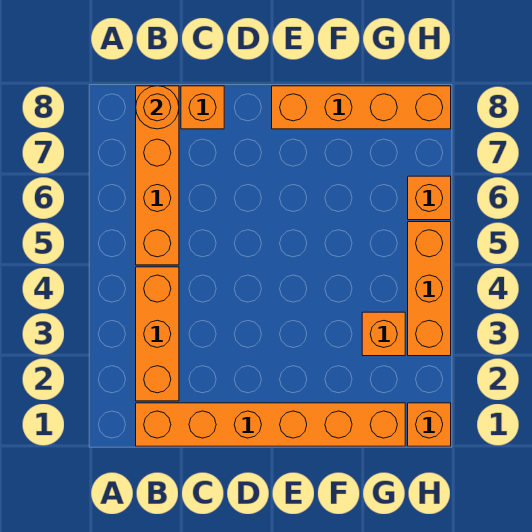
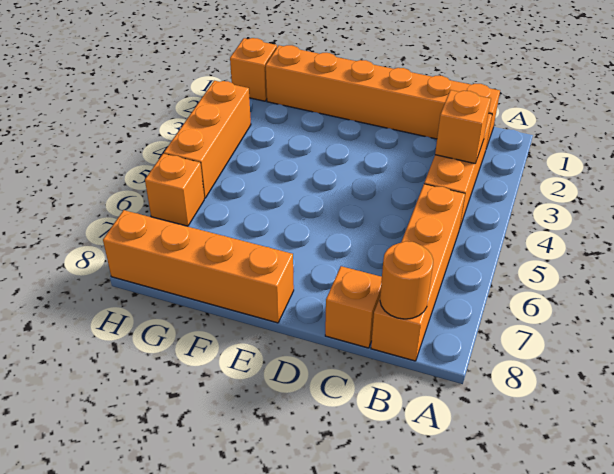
orange 1x1 brick [362,312,405,356] -> orange 1x1 brick moved to [435,90,491,164]

